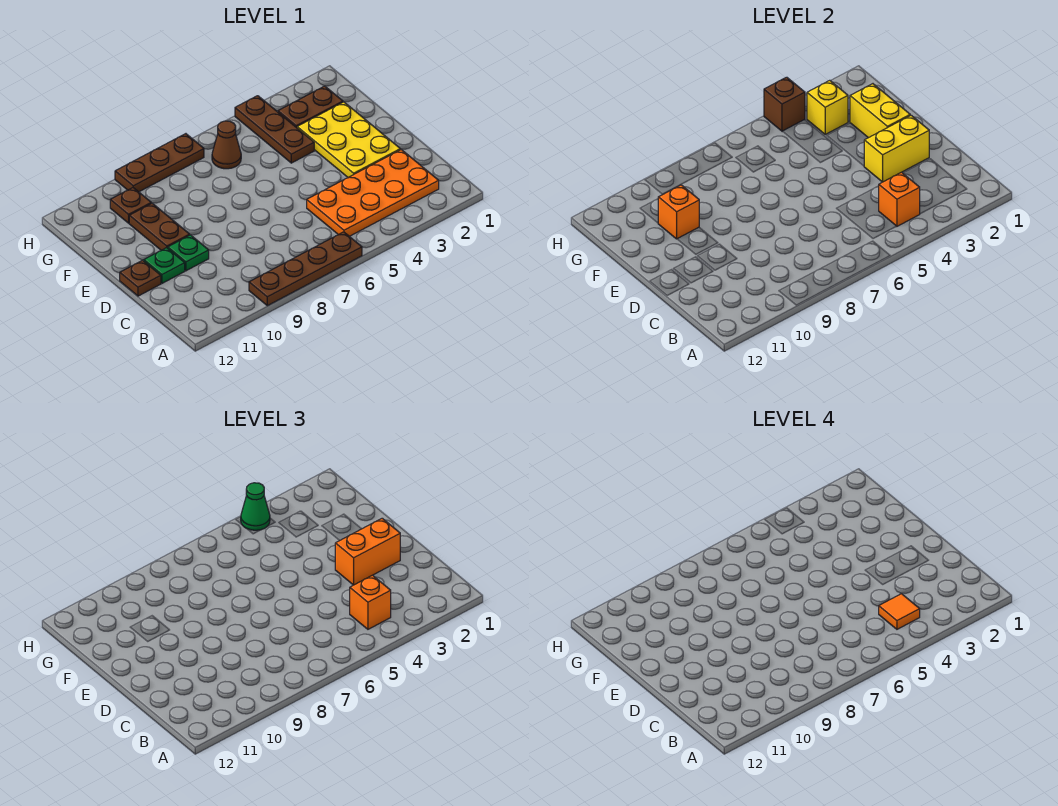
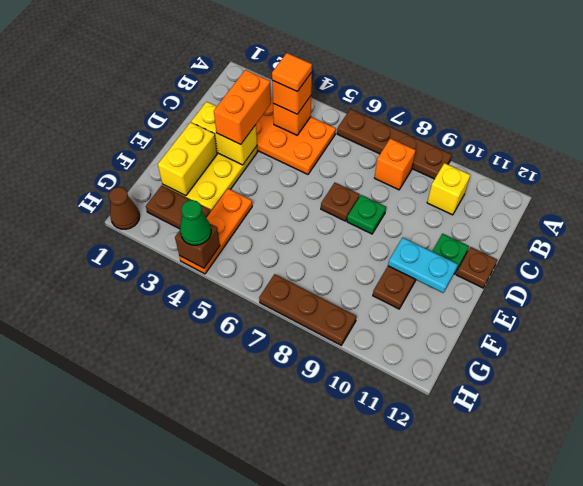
orange 1x2 brick [335,518,400,585] -> orange 1x2 brick turned to [214,70,271,145]
green 1x1 plate [168,235,209,271] -> green 1x1 plate moved to [347,195,386,234]
none -> cyan 1x2 plate [388,238,458,293]
brown 1x3 plate [235,96,314,163] -> orange 1x3 plate [179,189,252,274]
orange 1x1 brick [658,185,699,239] -> orange 1x1 brick moved to [375,138,416,190]
yellow 1x1 brick [807,80,848,134] -> yellow 1x1 brick moved to [427,163,470,215]
brown 1x1 cone [212,121,241,169] -> brown 1x1 cone moved to [109,187,140,229]
brown 1x1 plate [110,188,151,223] -> brown 1x1 plate moved to [321,183,360,221]

